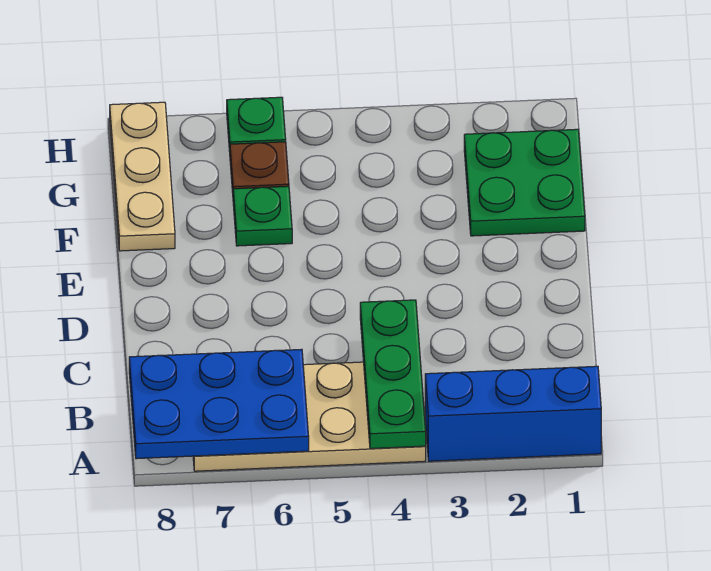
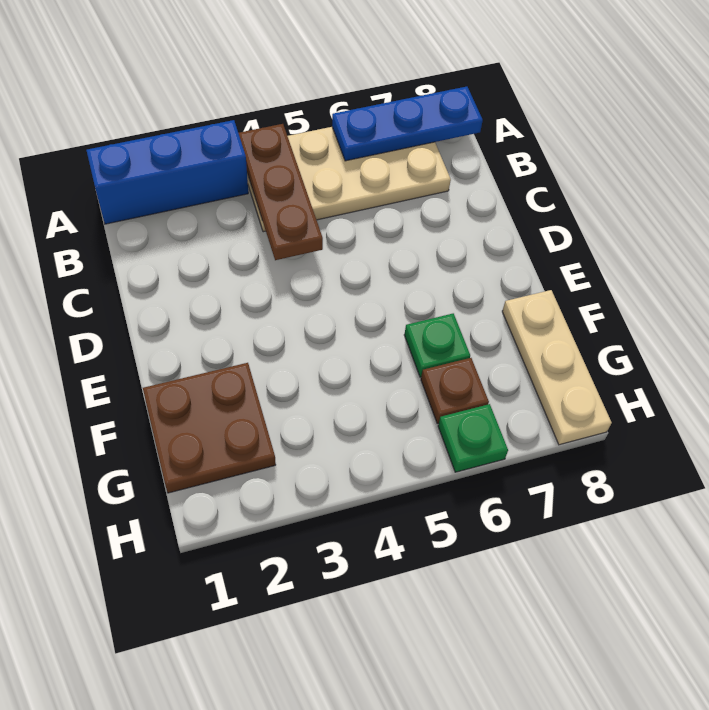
green 1x3 plate [360,300,426,449] -> brown 1x3 plate [239,124,323,260]
blue 2x3 plate [129,349,309,459] -> blue 1x3 plate [332,87,483,161]
green 2x2 plate [464,129,585,236] -> brown 2x2 plate [143,363,276,493]

